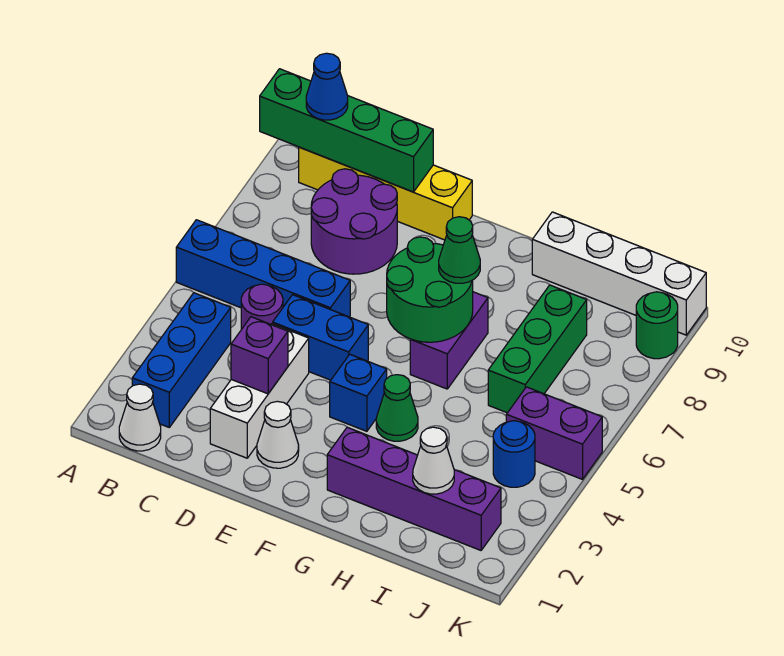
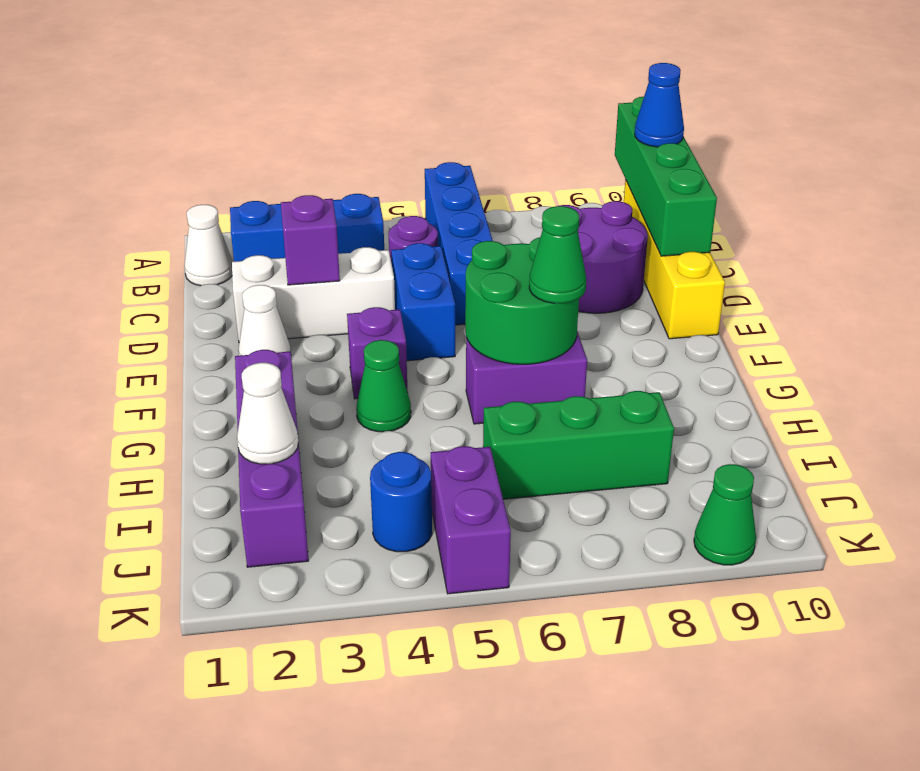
blue 1x1 brick [330,354,387,431] -> purple 1x1 brick [347,307,408,399]
white 1x4 brick [532,212,706,335] -> none
green 1x1 round brick [636,292,678,359] -> green 1x1 cone [694,464,756,565]

